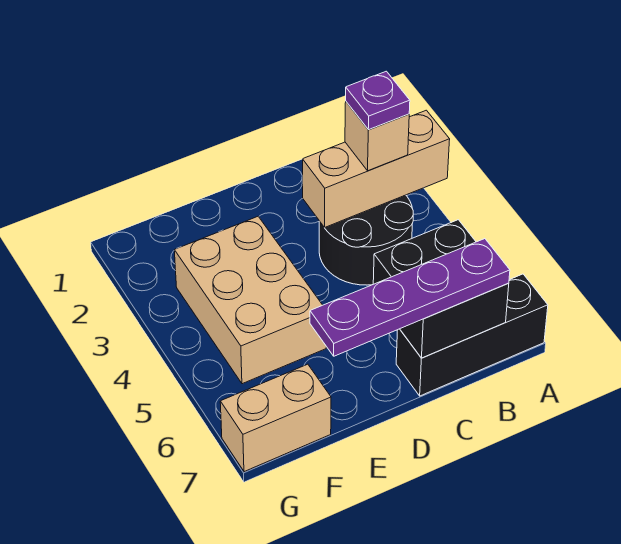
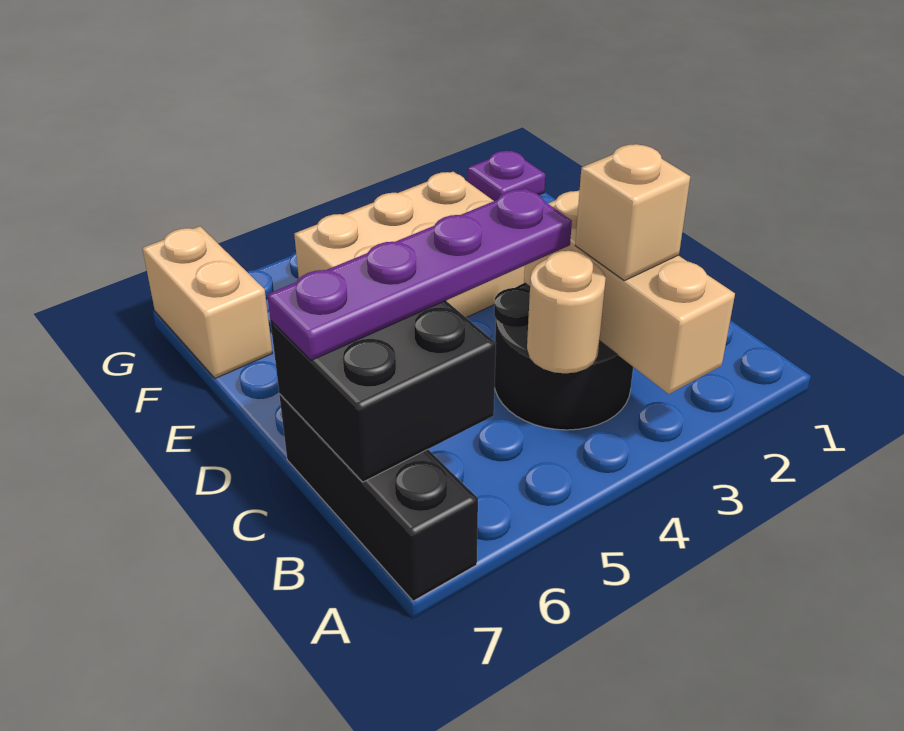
purple 1x1 plate [346,71,410,130] -> purple 1x1 plate moved to [468,151,545,201]
none -> tan 1x1 round brick [527,251,606,373]
purple 1x4 plate [310,239,510,356] -> purple 1x4 plate turned to [267,188,572,360]

